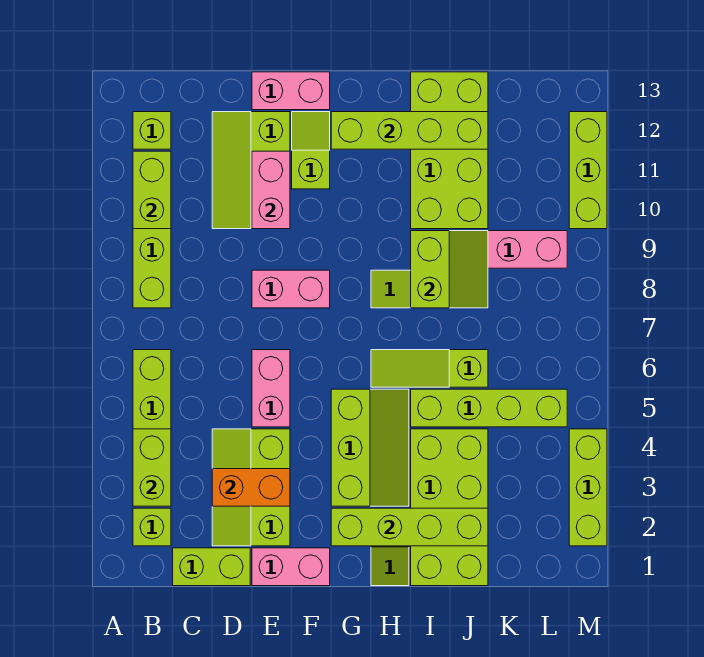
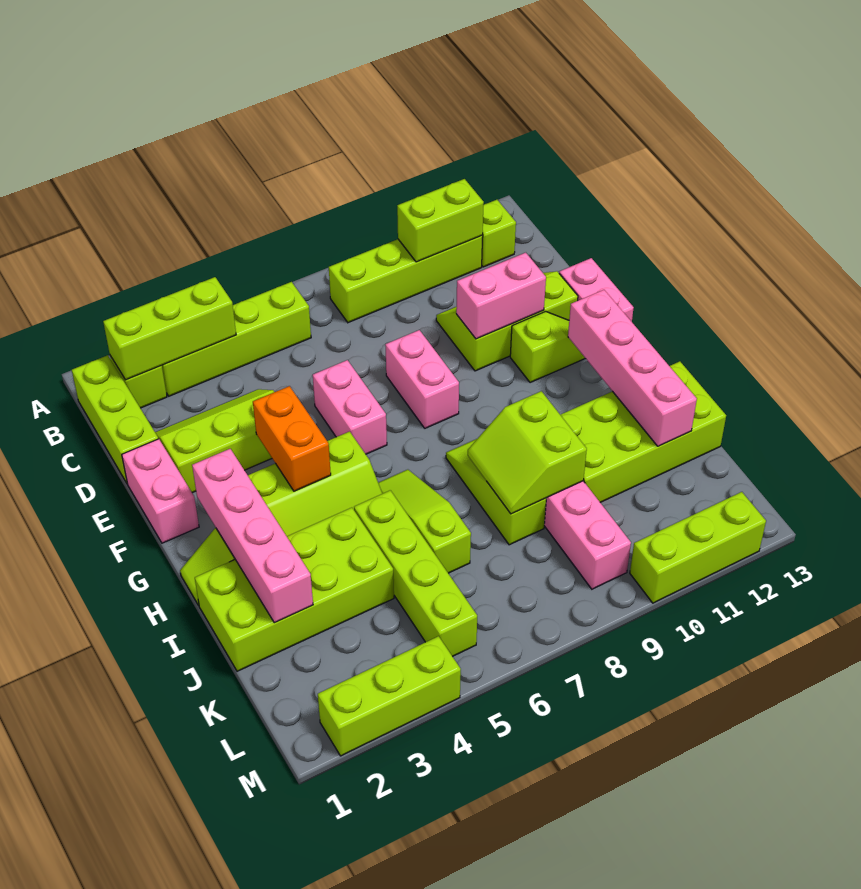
lime 1x2 brick [133,429,171,506] -> lime 1x3 brick [103,277,236,380]
lime 1x2 brick [173,548,250,586] -> lime 1x3 brick [72,355,158,484]
orange 1x2 brick [212,469,290,506] -> orange 1x2 brick moved to [253,386,331,491]
pink 1x2 brick [252,350,290,427] -> pink 1x2 brick turned to [313,360,387,454]
lime 1x4 brick [331,508,488,546] -> pink 1x4 brick [192,449,313,623]
lime 1x4 brick [331,112,488,149] -> pink 1x4 brick [568,290,697,446]
lime 2x2 slope [411,231,488,308] -> lime 2x2 slope turned to [468,391,587,514]

